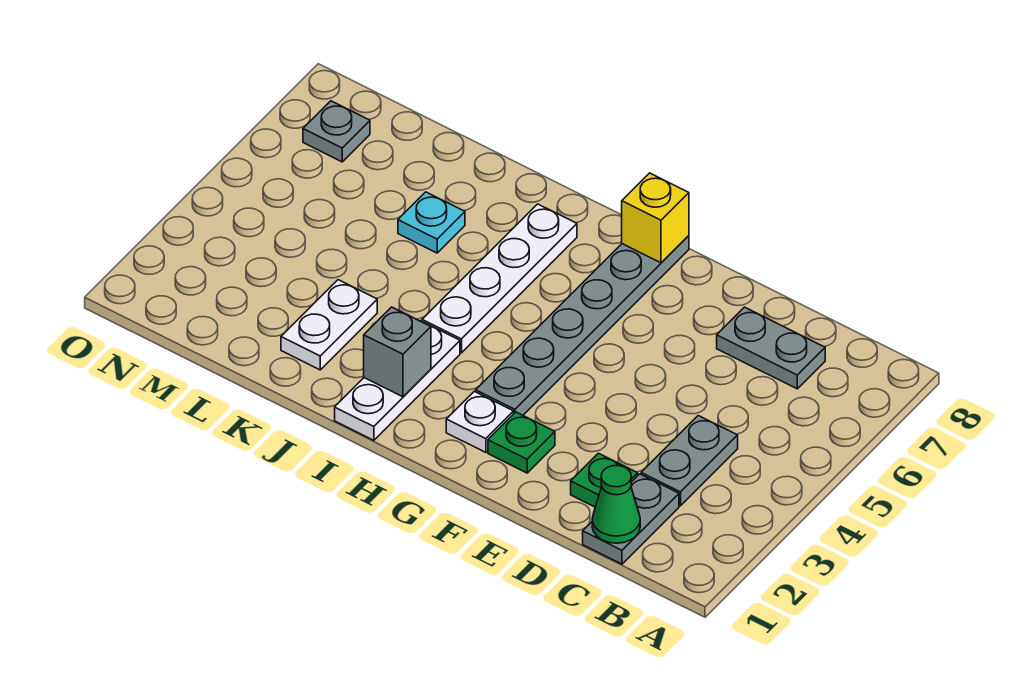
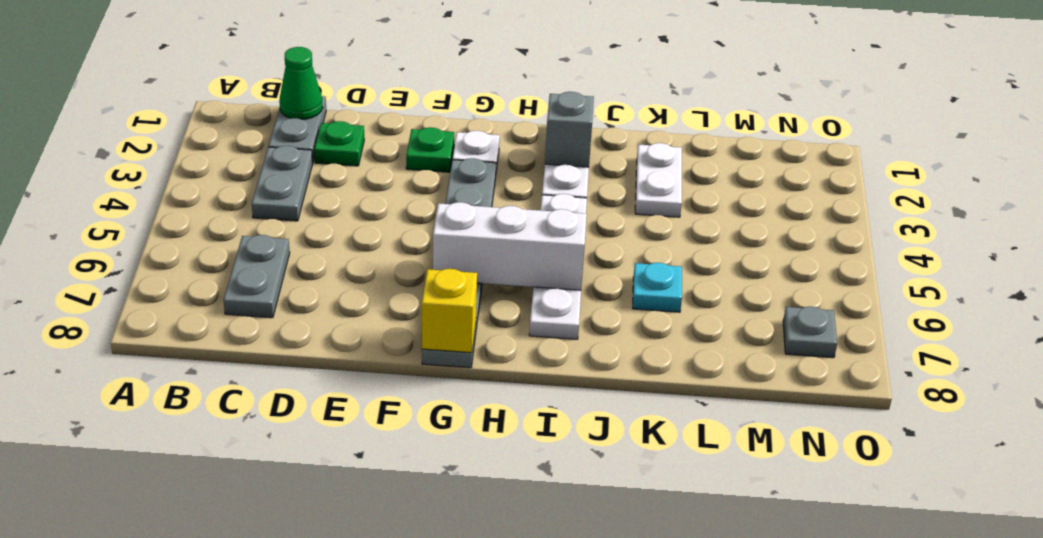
grey 1x2 plate [717,307,825,389] -> grey 1x2 plate turned to [224,235,290,318]
none -> white 1x3 brick [433,202,587,290]

